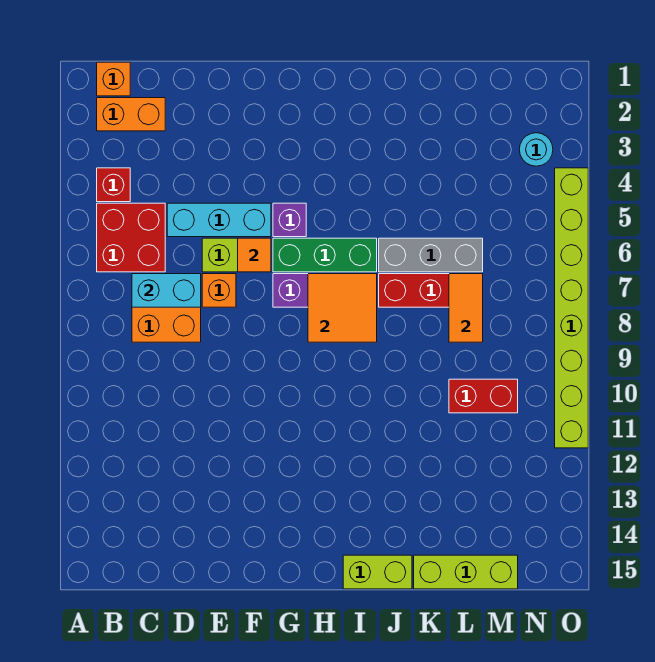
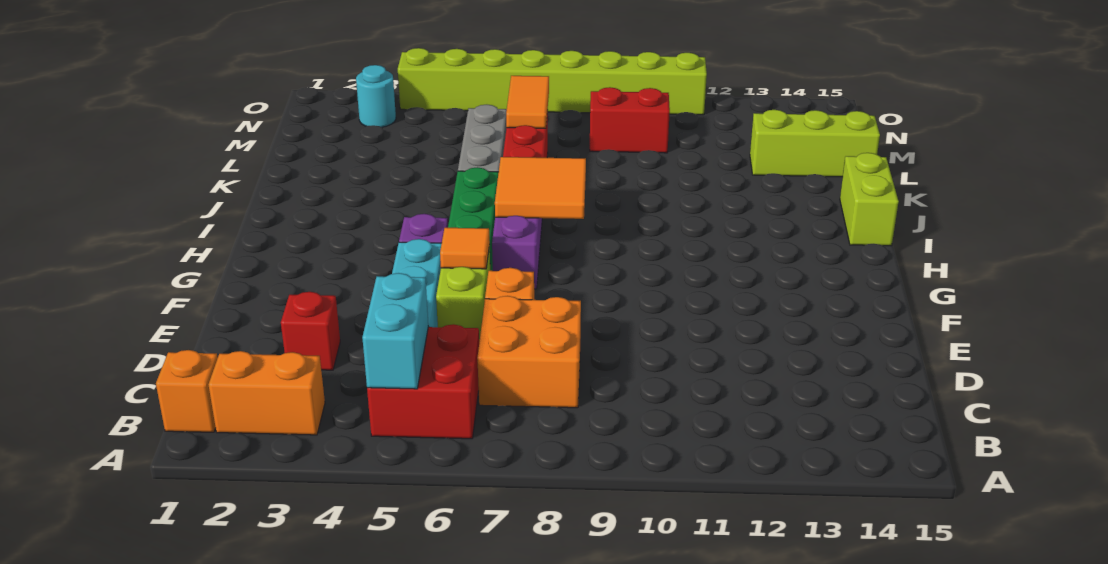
orange 1x2 brick [97,98,165,131] -> orange 1x2 brick turned to [209,351,325,435]
red 1x1 brick [97,168,130,202] -> red 1x1 brick moved to [281,292,340,370]
cyan 1x2 brick [132,274,201,307] -> cyan 1x2 brick moved to [362,273,428,389]
lime 1x3 brick [414,555,518,589] -> lime 1x3 brick turned to [750,110,880,177]
orange 1x2 tile [449,274,483,342] -> orange 1x2 tile turned to [506,76,549,128]
red 1x2 brick [449,379,518,413] -> red 1x2 brick turned to [590,87,670,153]

